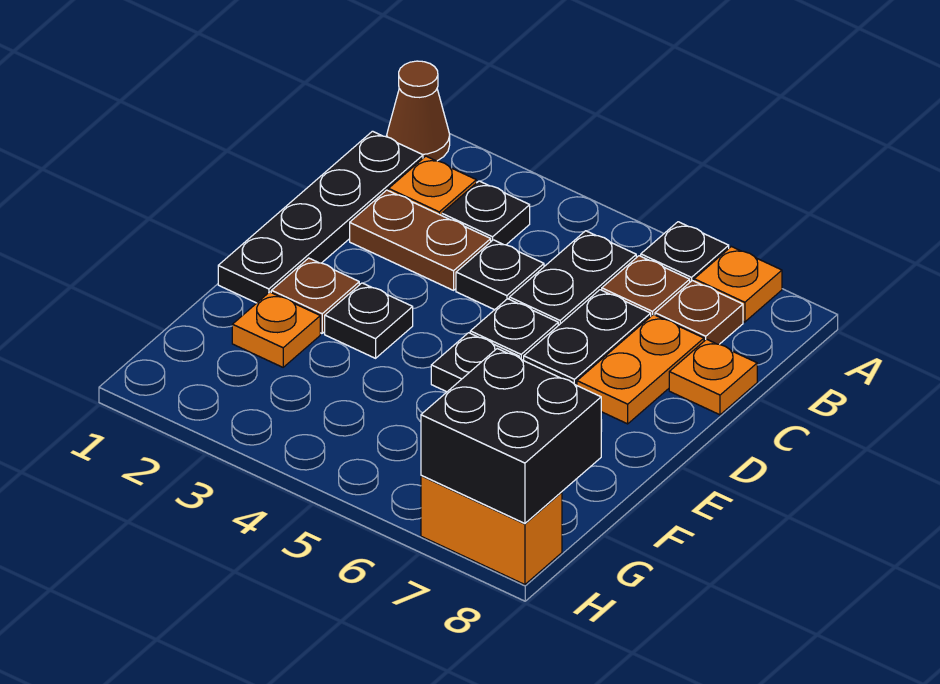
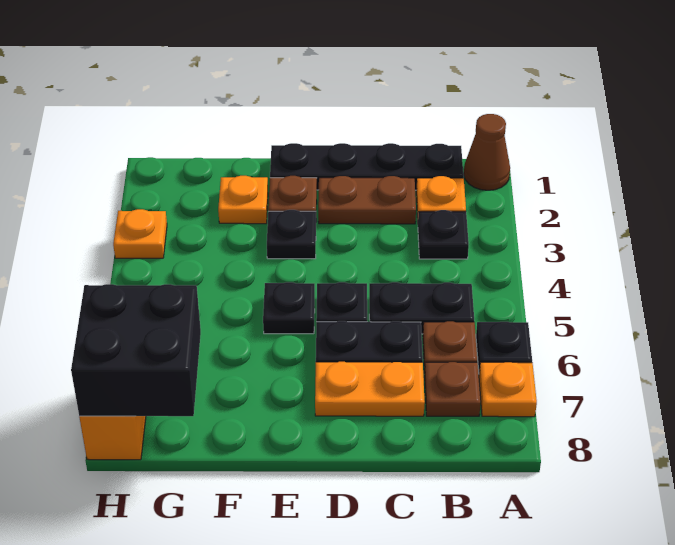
brown 1x2 plate [350,190,491,290] -> brown 1x2 plate turned to [318,176,416,224]
black 1x1 plate [456,240,544,310] -> none
orange 1x1 plate [669,339,757,415] -> orange 1x1 plate moved to [113,209,167,258]

